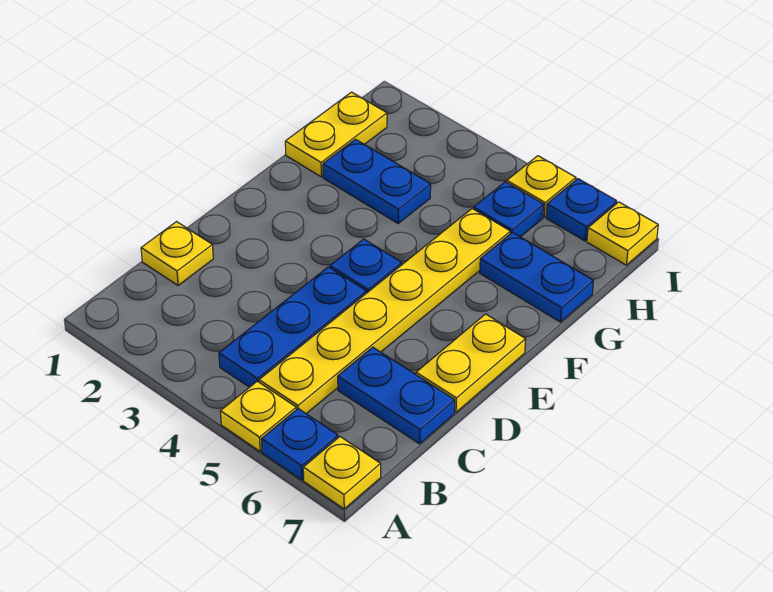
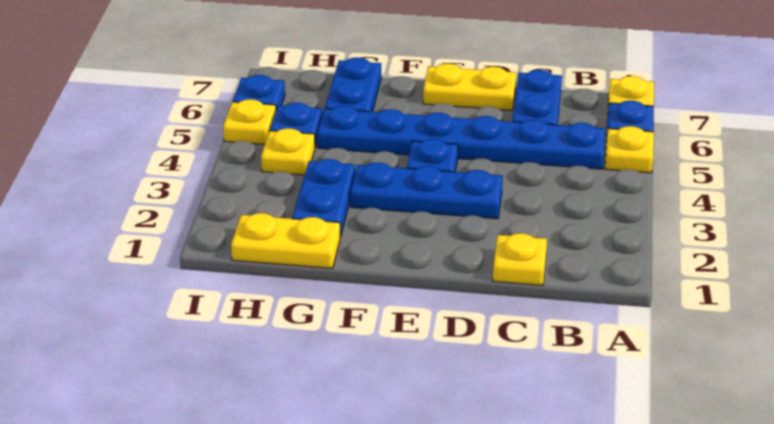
blue 1x3 plate [219,267,366,387] -> blue 1x3 plate moved to [351,163,503,219]
yellow 1x6 plate [259,209,510,414] -> blue 1x6 plate [317,106,605,169]
yellow 1x1 plate [587,202,658,265] -> yellow 1x1 plate moved to [261,128,315,175]

